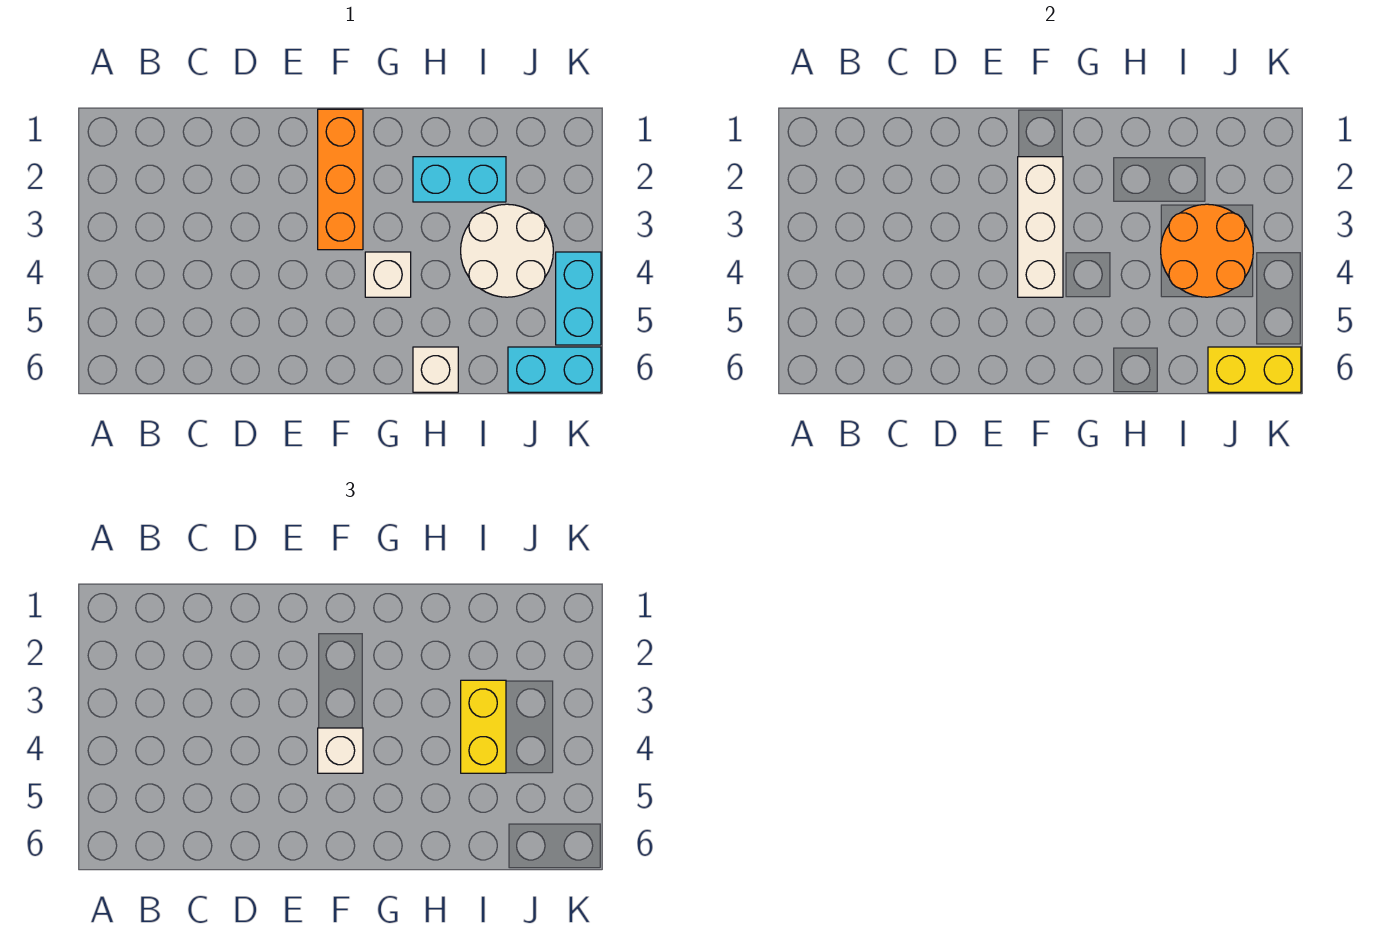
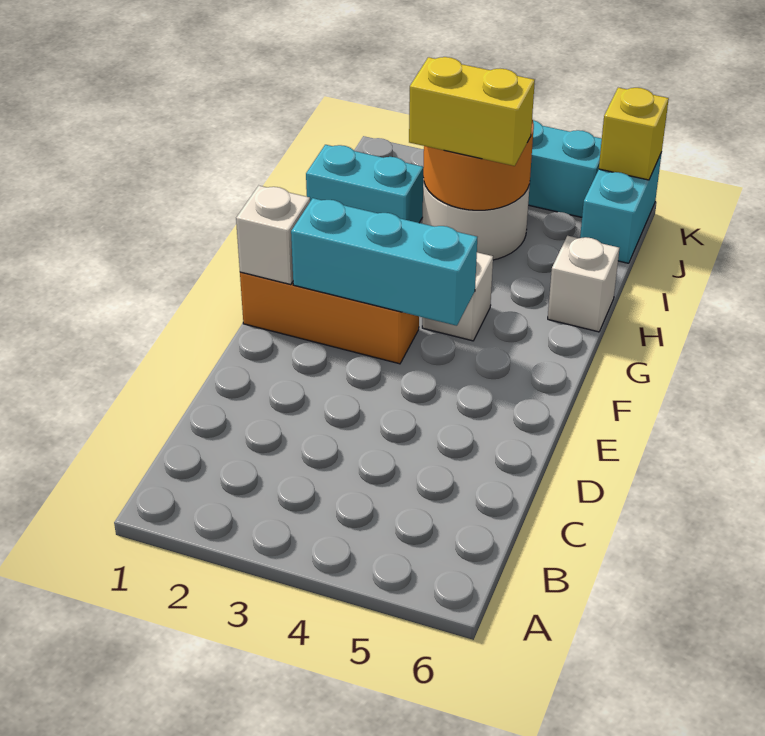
white 1x3 brick [1018,157,1063,297] -> cyan 1x3 brick [291,198,477,326]
white 1x1 brick [318,728,363,773] -> white 1x1 brick moved to [236,186,310,285]
cyan 1x2 brick [413,157,506,202] -> cyan 1x2 brick turned to [306,145,423,223]
yellow 1x2 brick [1208,347,1301,392] -> yellow 1x1 brick [599,88,669,180]

